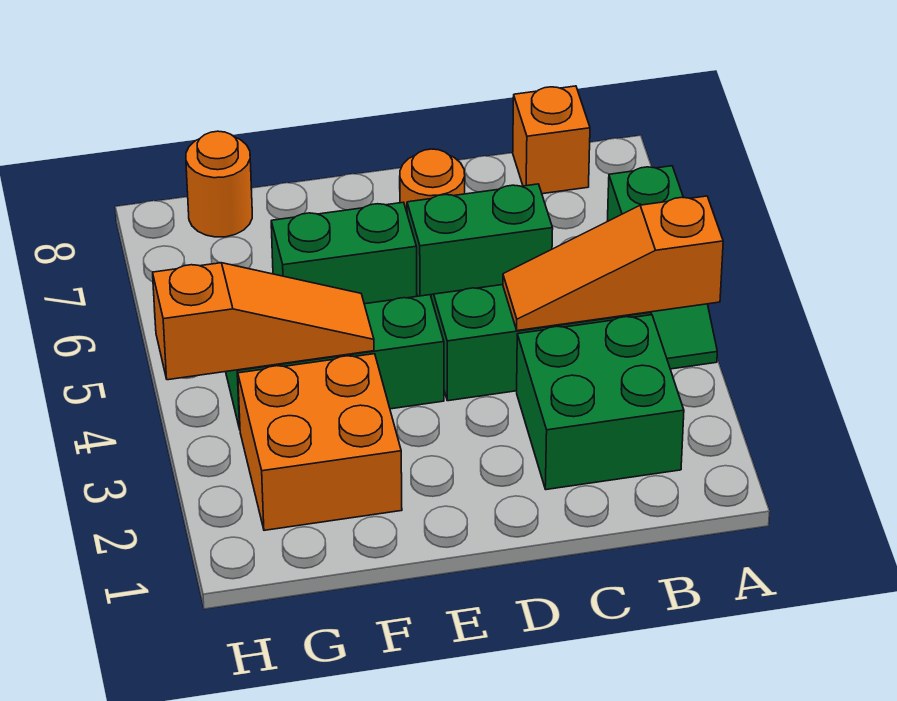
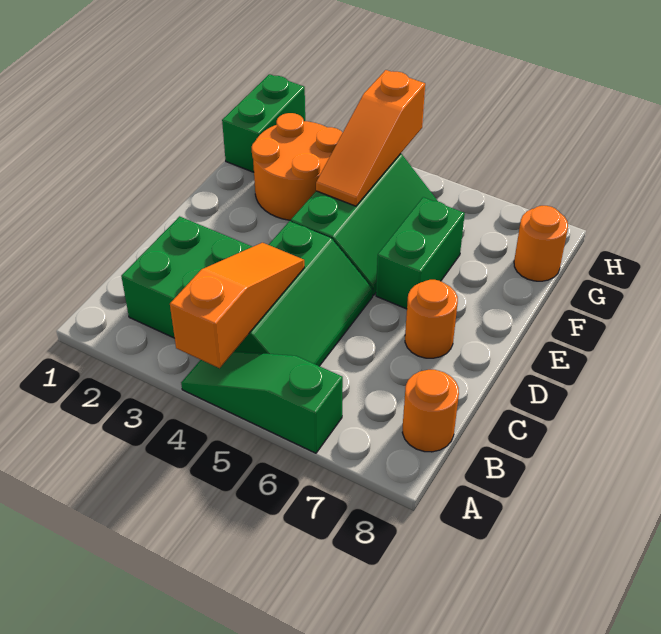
orange 1x1 brick [513,86,590,194] -> orange 1x1 round brick [402,370,459,452]
green 1x2 brick [407,184,553,296] -> green 1x2 brick moved to [222,74,305,172]
orange 2x2 brick [238,354,402,530] -> orange 2x2 round brick [252,113,342,220]

